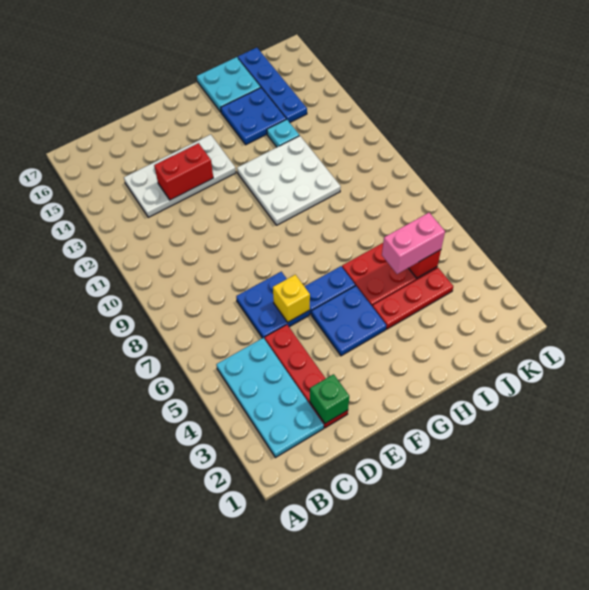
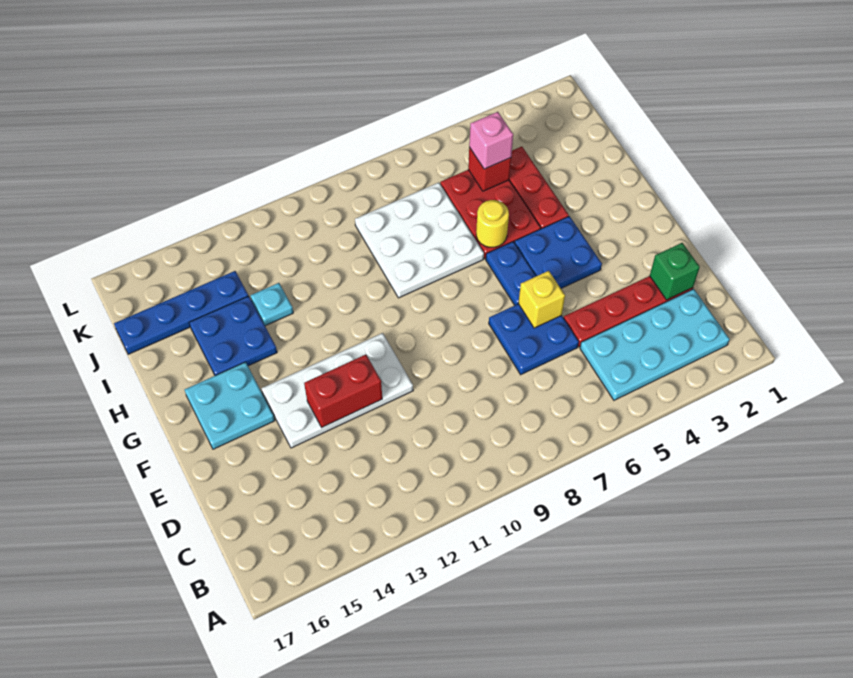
white 2x4 plate [124,134,236,217] -> white 2x4 plate turned to [262,333,413,448]
red 1x2 brick [154,143,213,200] -> red 1x2 brick turned to [304,355,382,428]
white 3x3 plate [237,136,341,225] -> white 3x3 plate moved to [355,183,484,298]
none -> yellow 1x1 round brick [476,200,509,247]
cyan 2x2 plate [197,57,261,112] -> cyan 2x2 plate moved to [185,362,275,449]
pink 1x2 brick [382,213,445,274] -> pink 1x1 brick [469,112,513,169]

